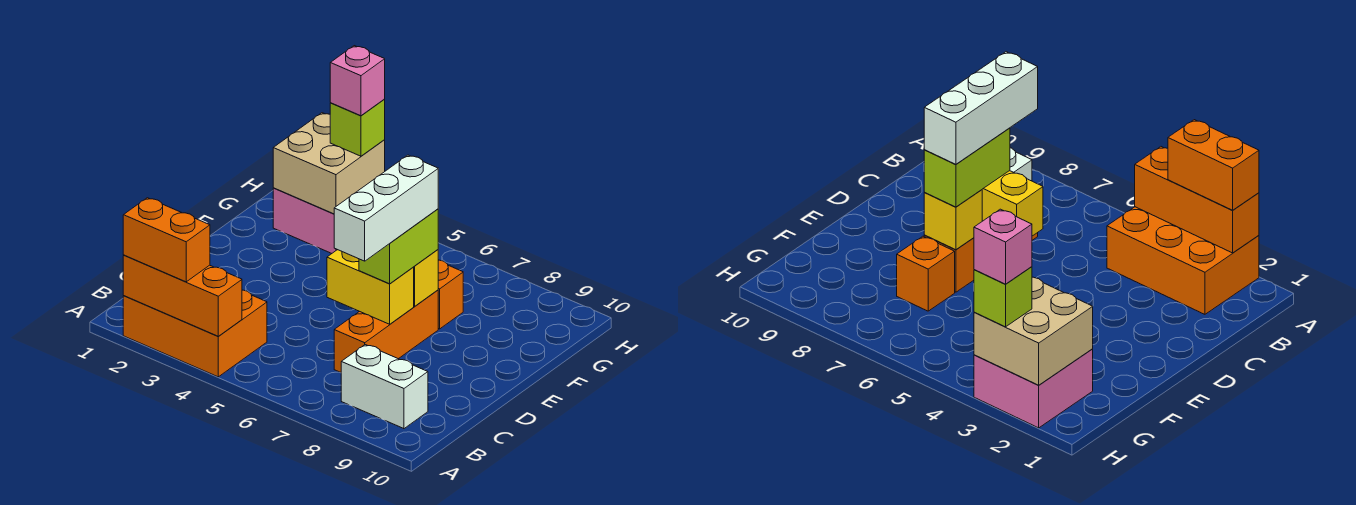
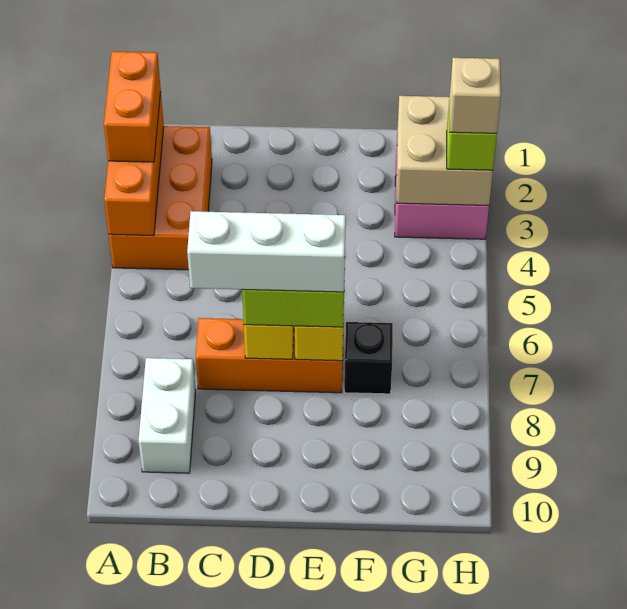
orange 1x1 brick [438,260,463,329] -> black 1x1 brick [344,322,393,394]
pink 1x1 brick [330,46,385,116] -> tan 1x1 brick [450,58,501,133]

